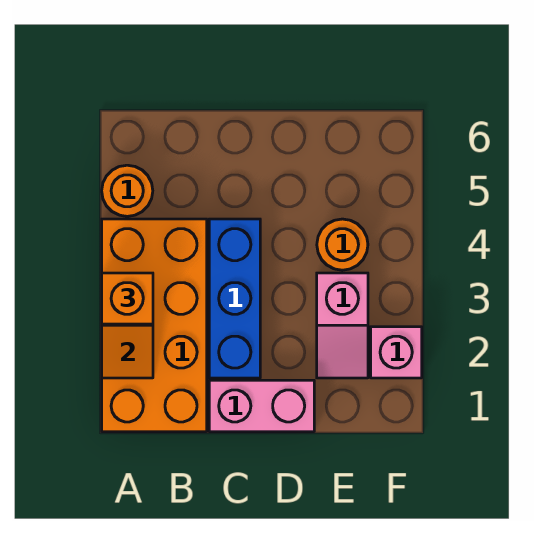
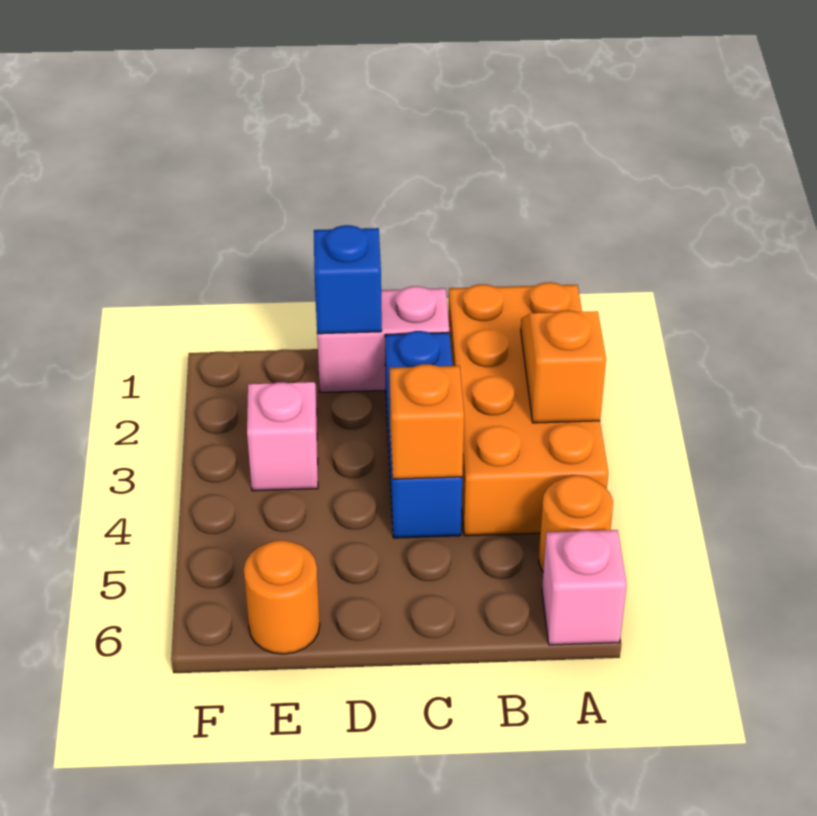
orange 1x1 brick [102,273,153,324] -> orange 1x1 brick moved to [390,364,464,479]
none -> blue 1x1 brick [314,225,382,334]
orange 1x1 round brick [317,219,368,270] -> orange 1x1 round brick moved to [244,540,320,654]
pink 1x1 brick [371,327,422,378] -> pink 1x1 brick moved to [542,530,627,645]

